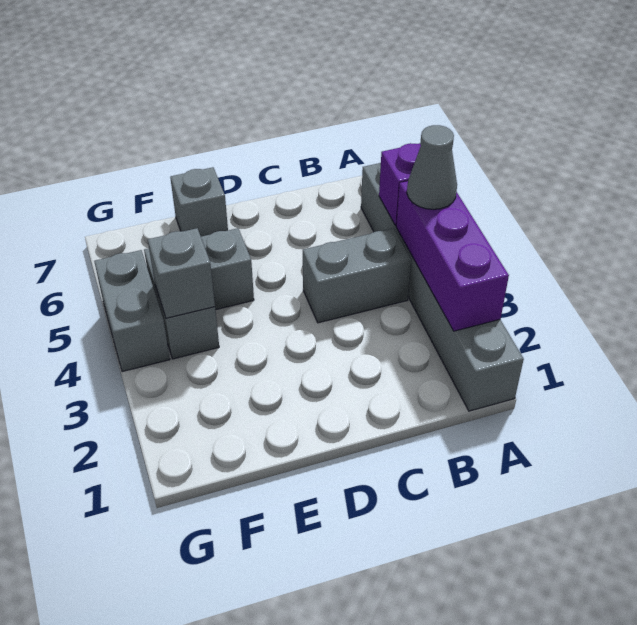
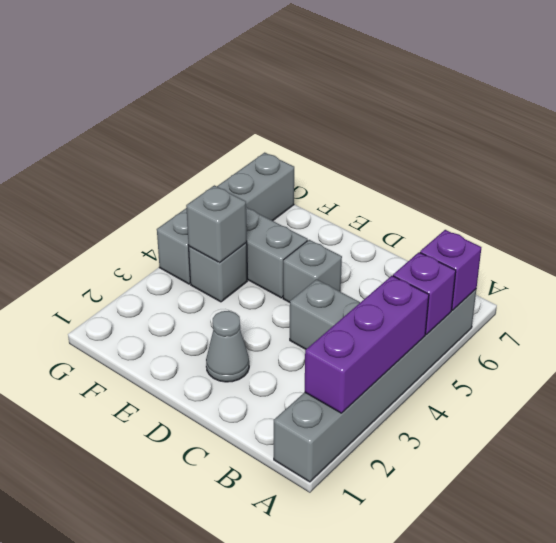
grey 1x1 cone [407,125,457,209] -> grey 1x1 cone moved to [206,311,249,382]
none -> purple 1x1 brick [420,230,481,310]
grey 1x1 brick [170,167,228,236] -> grey 1x1 brick moved to [283,240,342,302]
grey 1x2 brick [94,250,170,372] -> grey 1x4 brick [157,153,294,284]

